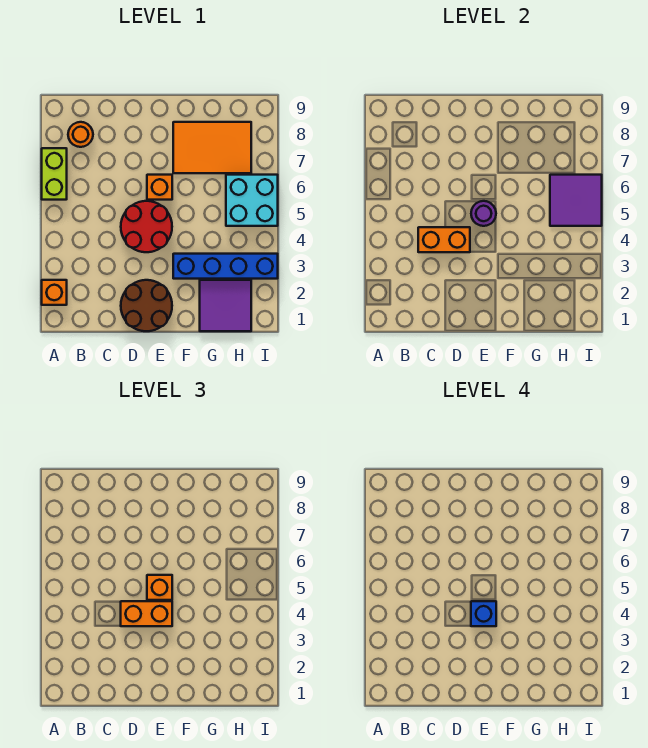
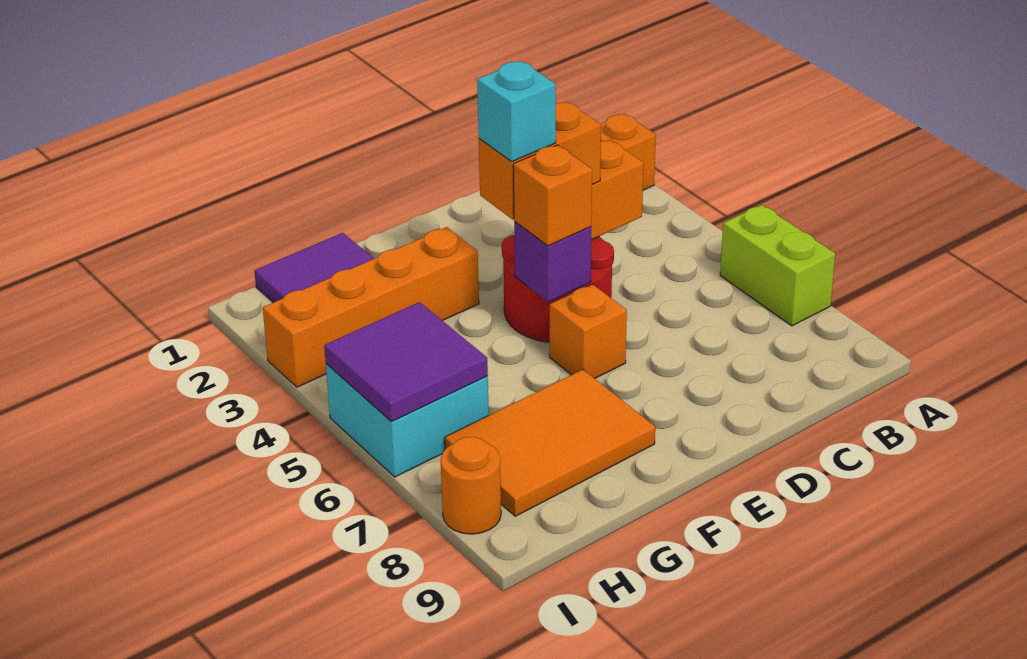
orange 1x1 round brick [68,122,93,147] -> orange 1x1 round brick moved to [441,437,501,534]
brown 2x2 round brick [121,280,172,331] -> none
blue 1x1 brick [471,601,496,626] -> cyan 1x1 brick [477,61,556,162]
purple 1x1 round brick [471,201,496,226] -> purple 1x1 brick [514,222,591,302]
blue 1x4 brick [173,254,278,279] -> orange 1x4 brick [263,227,479,387]

